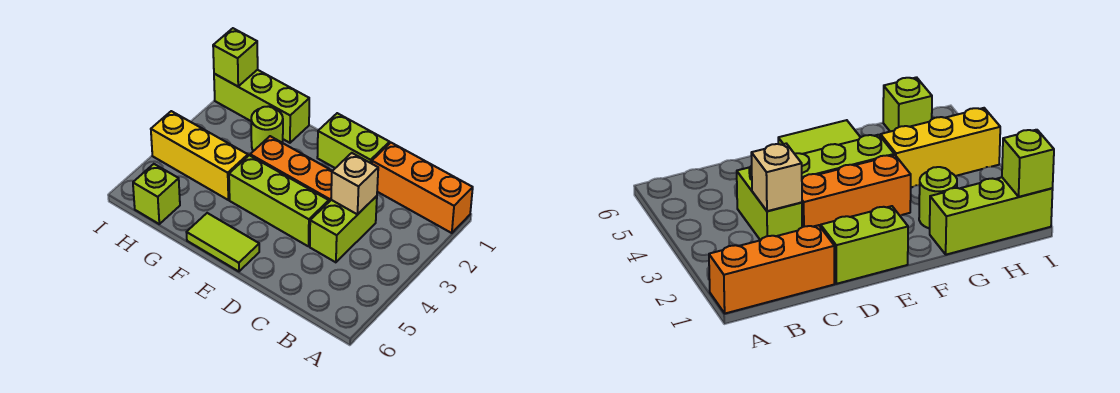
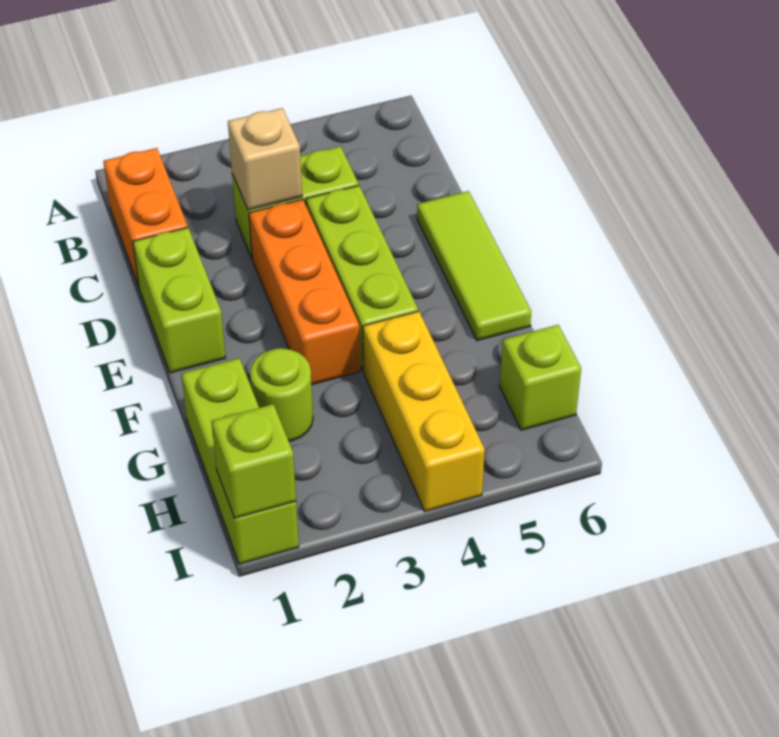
orange 1x3 brick [372,143,473,233] -> orange 1x2 brick [103,148,188,286]
lime 1x2 tile [186,213,259,271] -> lime 1x3 tile [417,191,531,341]

